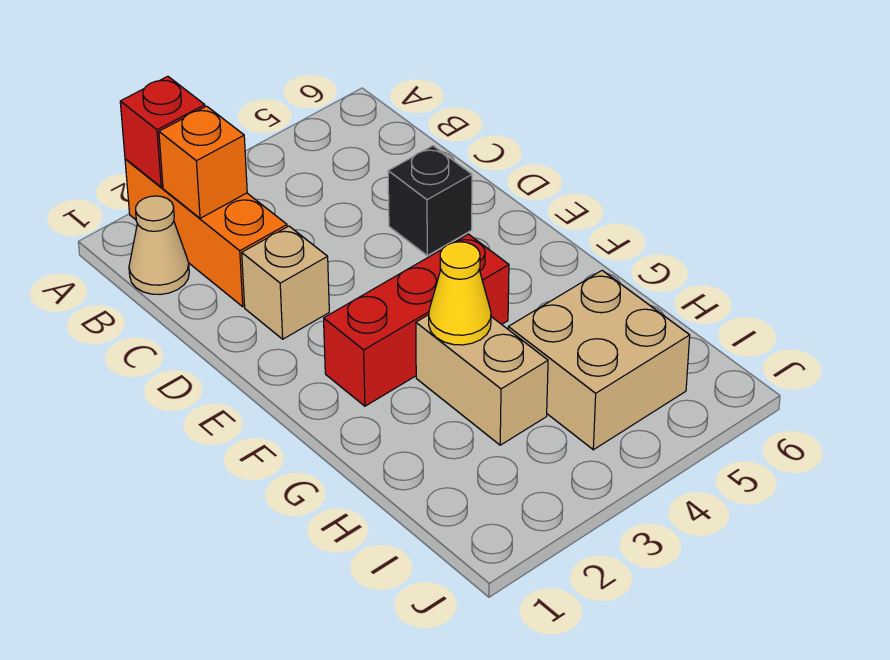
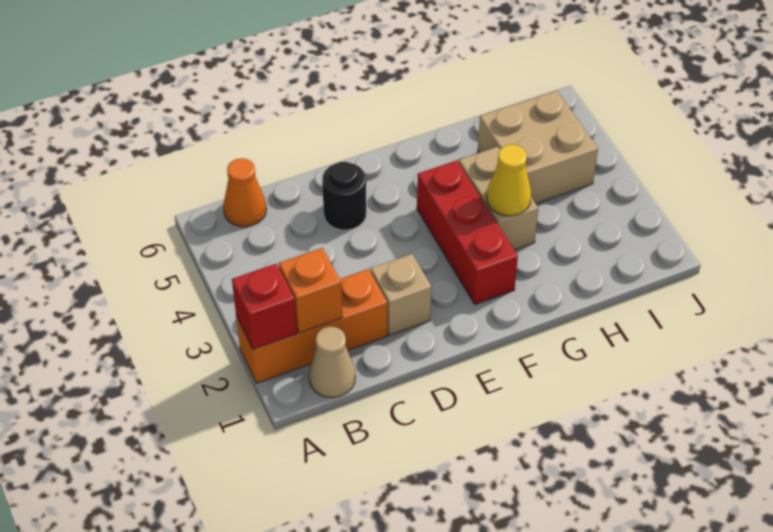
none -> orange 1x1 cone [223,158,266,227]
black 1x1 brick [388,146,472,256] -> black 1x1 round brick [322,162,366,230]
tan 1x2 brick [416,315,548,445] -> tan 1x2 brick turned to [459,147,538,250]

